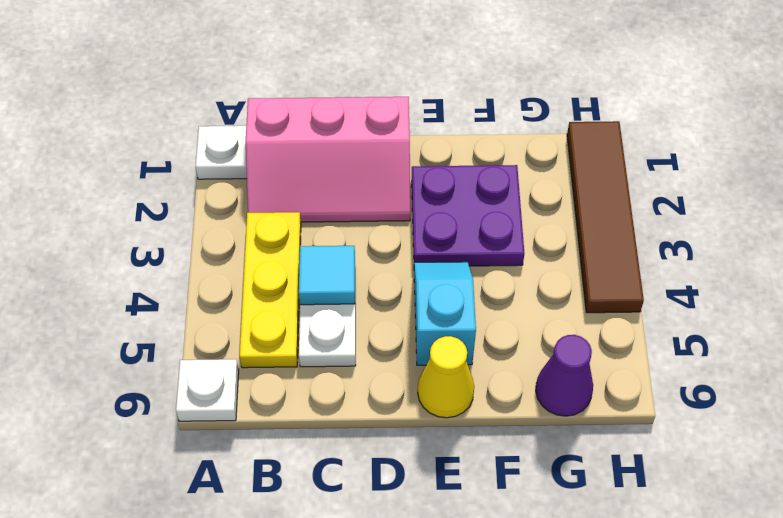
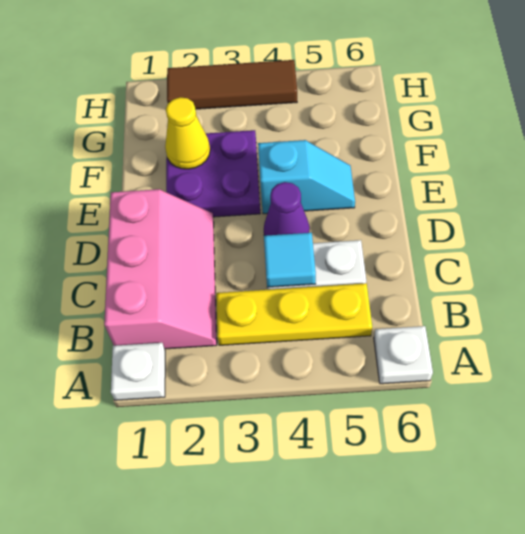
cyan 1x2 slope [414,262,476,365] -> cyan 1x2 slope turned to [258,140,355,214]
yellow 1x1 cone [418,336,474,418] -> yellow 1x1 cone moved to [165,97,210,169]
purple 1x1 cone [536,335,593,416] -> purple 1x1 cone moved to [264,182,310,236]
brown 1x4 tile [567,121,644,313] -> brown 1x3 tile [167,60,297,109]

